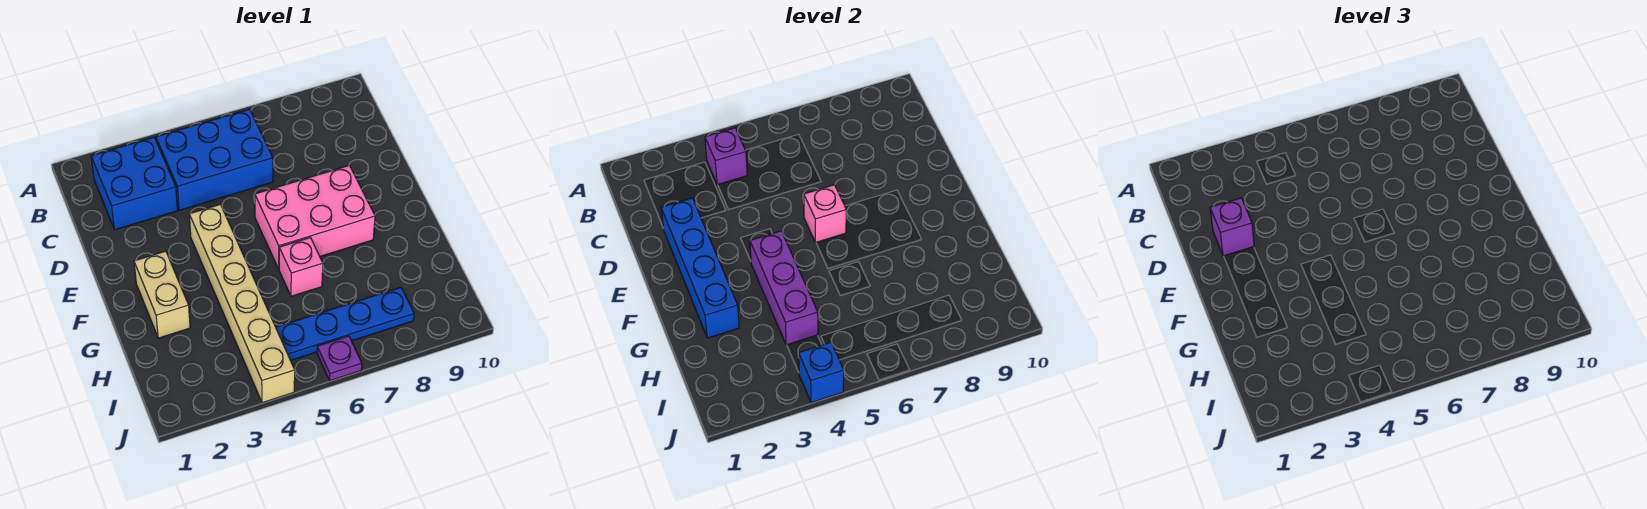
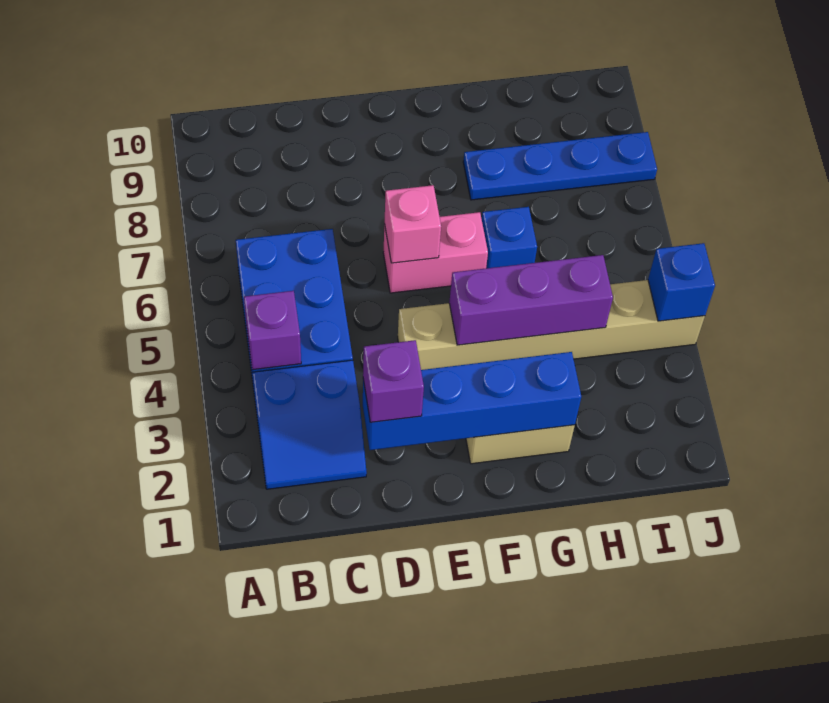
blue 2x2 brick [91,137,178,230] -> blue 2x2 slope [252,360,367,489]
pink 2x3 brick [255,165,375,269] -> pink 1x2 brick [383,212,488,293]
pink 1x1 brick [279,238,323,296] -> blue 1x1 brick [482,207,537,268]
blue 1x4 plate [276,287,414,360] -> blue 1x4 plate turned to [463,132,657,200]
purple 1x1 plate [317,336,362,381] -> none

